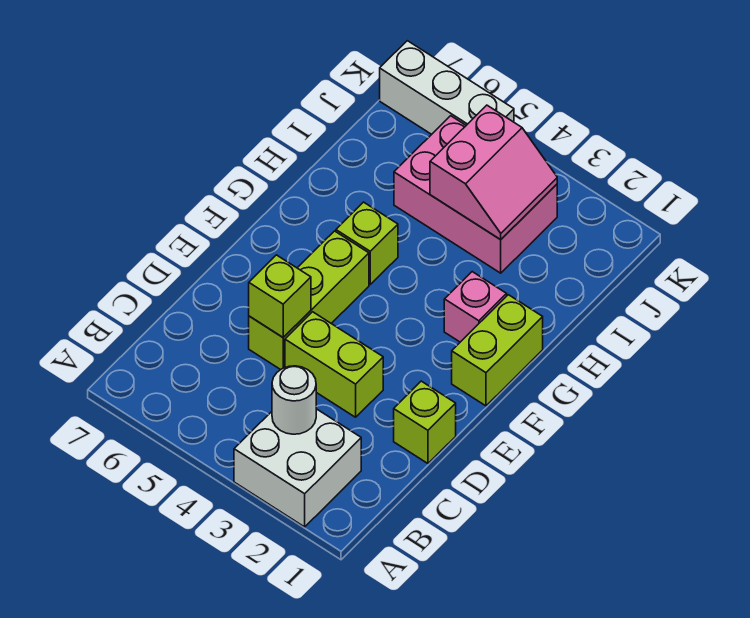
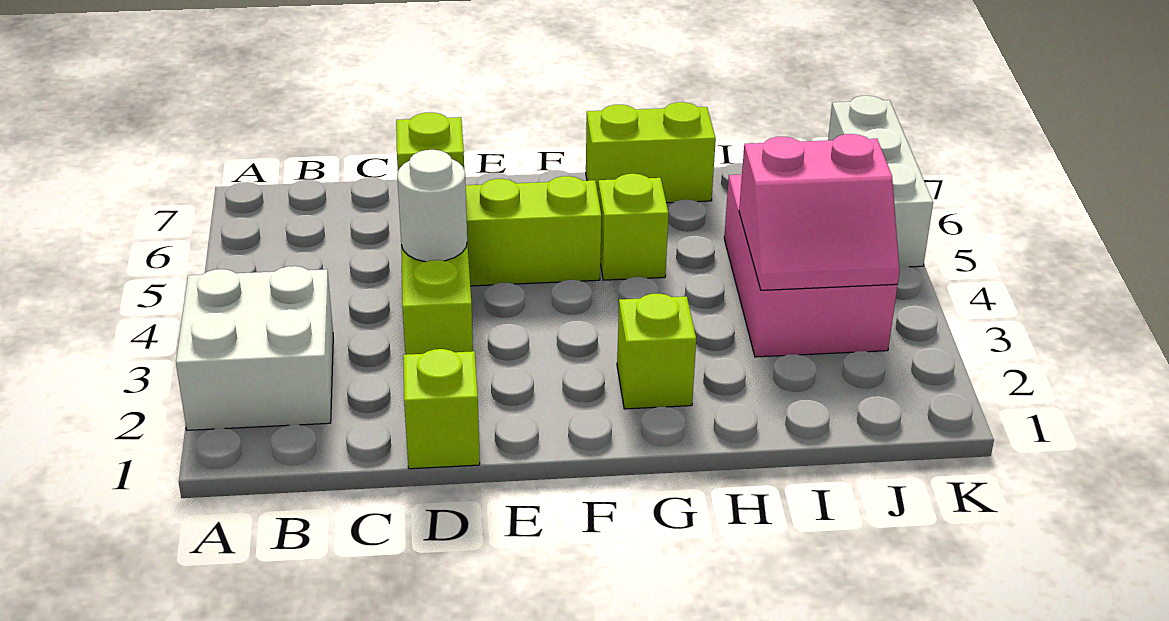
white 1x1 round brick [272,366,316,434] -> white 1x1 round brick moved to [397,150,467,262]
lime 1x2 brick [452,295,543,406] -> lime 1x2 brick moved to [586,102,716,203]
pink 1x1 brick [444,272,507,342] -> lime 1x1 brick [617,293,696,409]

